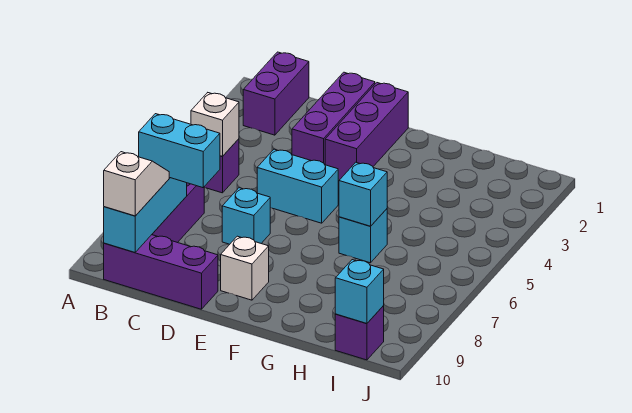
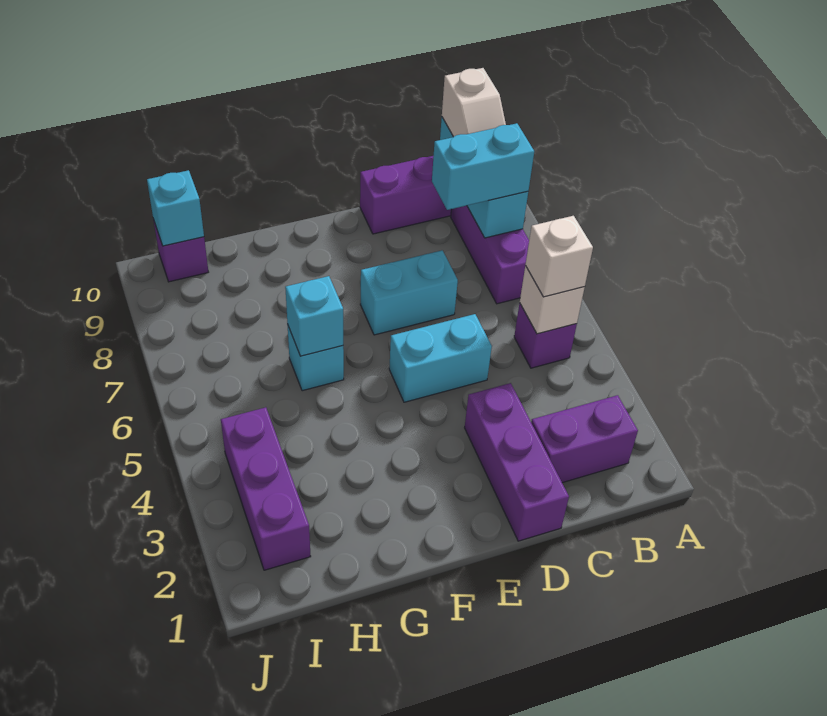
purple 1x2 brick [243,52,309,135] -> purple 1x2 brick turned to [531,395,638,483]
cyan 1x1 brick [222,188,270,244] -> cyan 1x2 brick [360,250,458,335]
purple 1x3 brick [325,83,408,180] -> purple 1x3 brick moved to [221,407,311,570]
white 1x1 brick [221,236,269,300] -> white 1x1 brick moved to [526,216,593,297]

